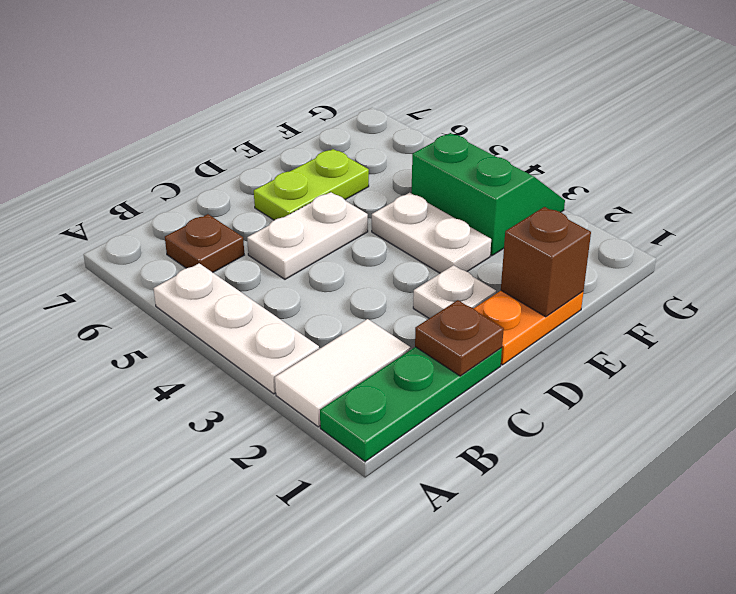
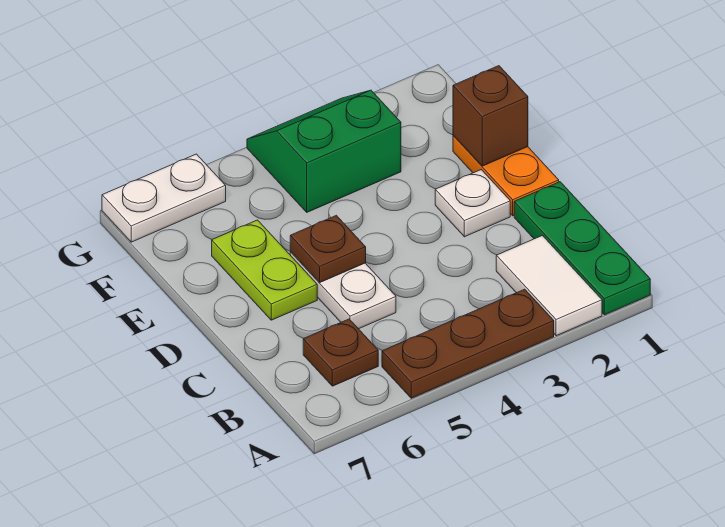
white 1x3 plate [153,263,319,394] -> brown 1x3 plate [382,289,554,398]
brown 1x1 plate [415,300,504,376] -> brown 1x1 plate moved to [290,215,366,282]
white 1x2 plate [372,193,491,273] -> white 1x2 plate moved to [102,154,226,242]

